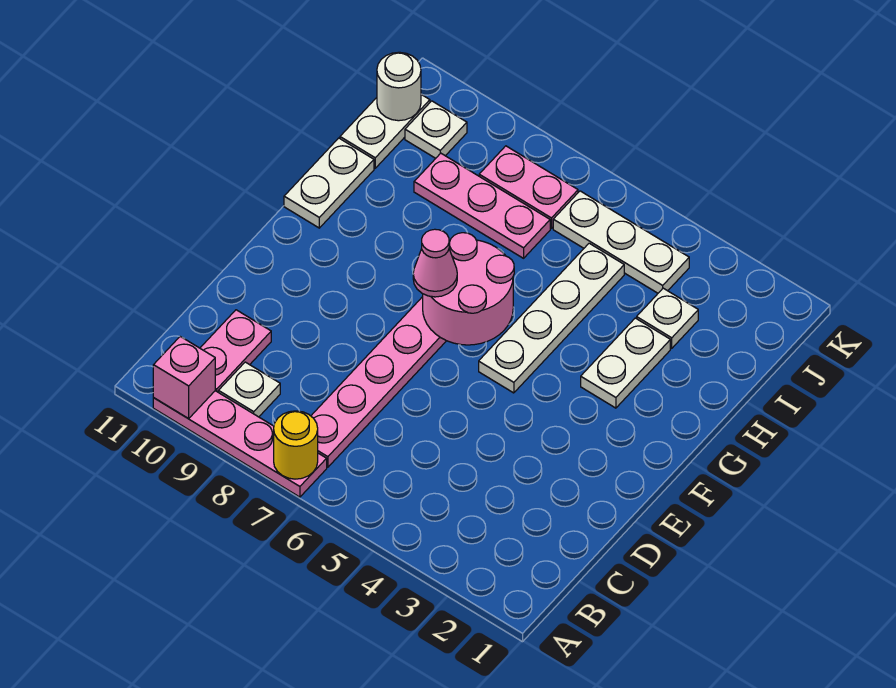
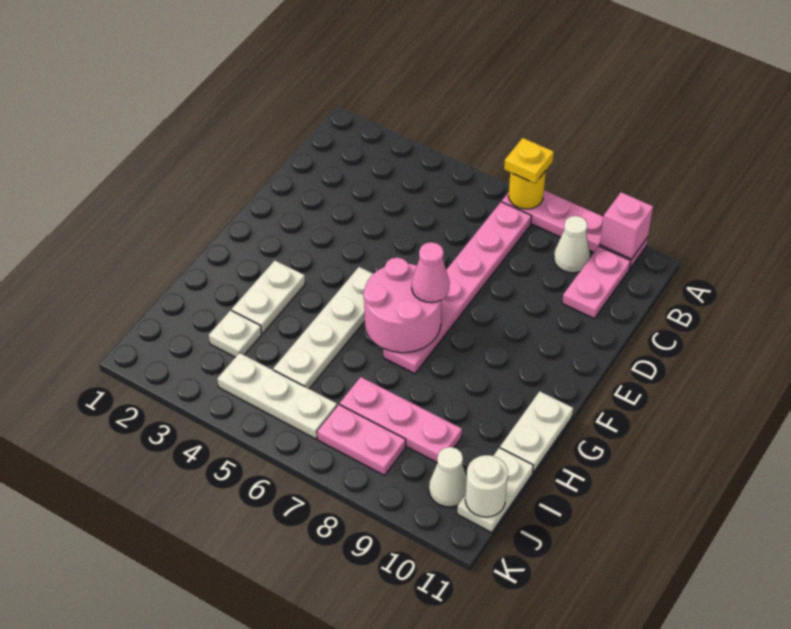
none -> yellow 1x1 plate [504,138,554,183]
white 1x1 plate [218,362,280,417] -> white 1x1 cone [554,216,590,273]
white 1x1 plate [405,101,467,158] -> white 1x1 cone [429,447,467,507]

